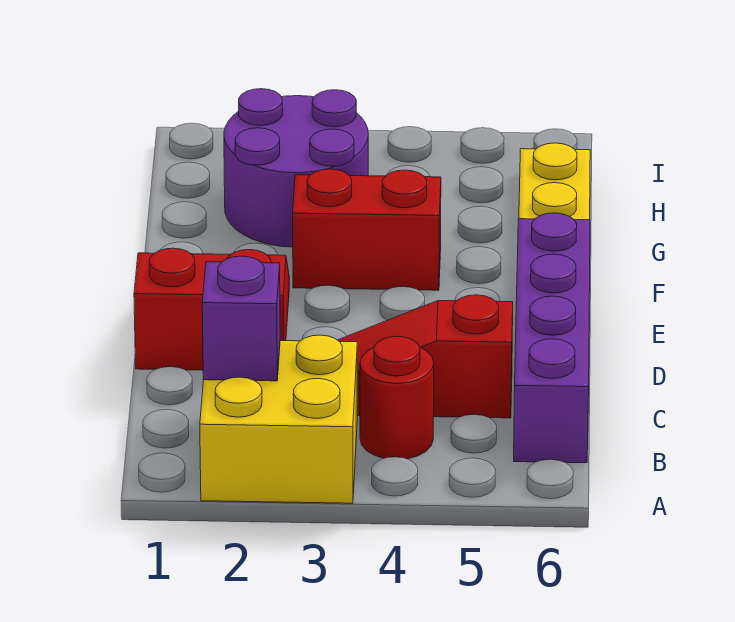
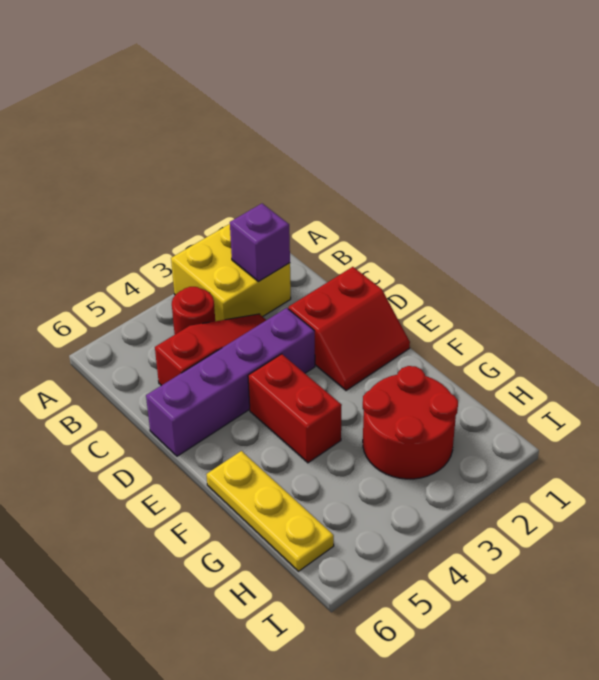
purple 1x4 brick [514,213,590,463] -> purple 1x4 brick turned to [146,308,315,456]
red 1x2 brick [293,169,441,290] -> red 1x2 brick turned to [248,354,342,463]
purple 2x2 round brick [224,89,368,247] -> red 2x2 round brick [363,366,458,479]

